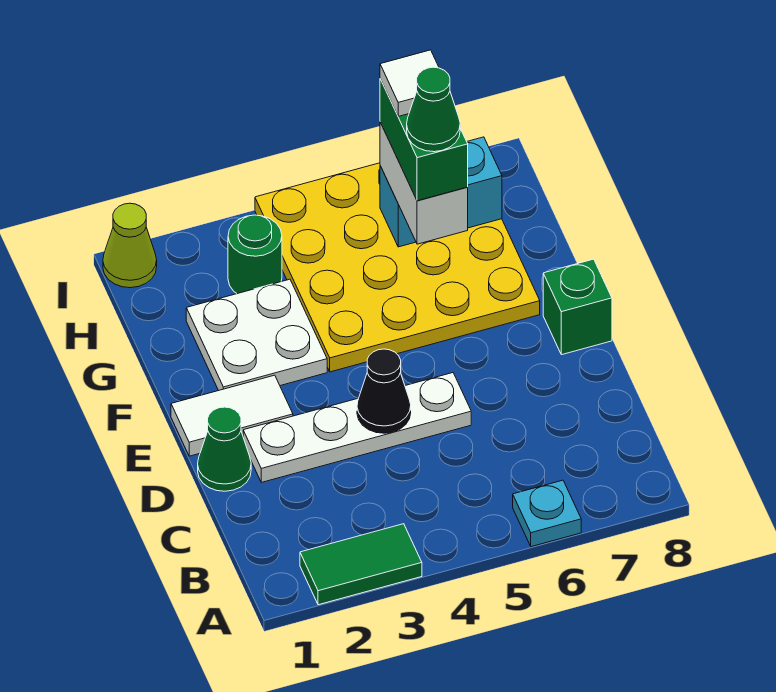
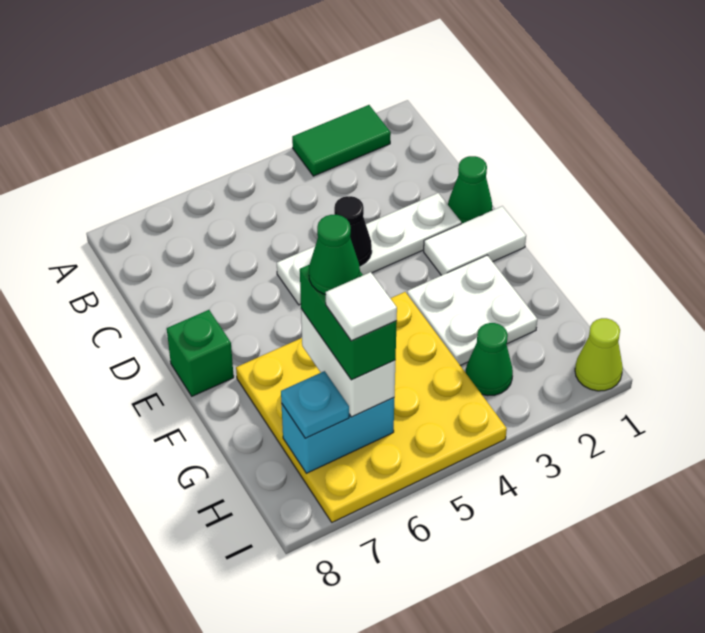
cyan 1x1 plate [513,480,581,547] -> cyan 1x1 plate moved to [281,371,349,438]
green 1x1 round brick [228,215,282,294] -> green 1x1 cone [466,323,513,396]

